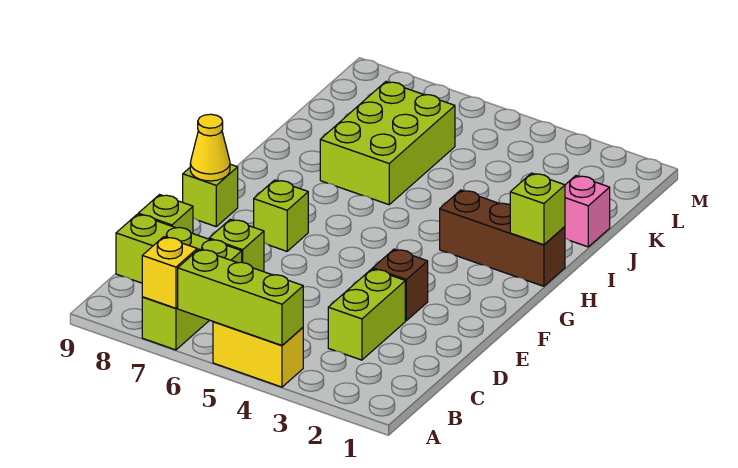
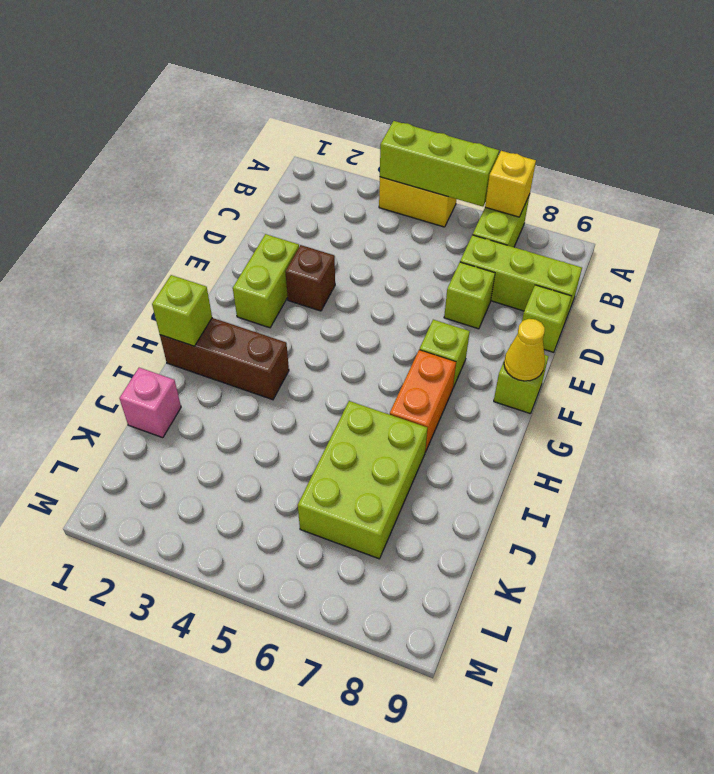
lime 1x2 brick [328,269,405,360] -> lime 1x2 brick moved to [233,234,299,328]
none -> orange 1x2 brick [390,350,456,452]

